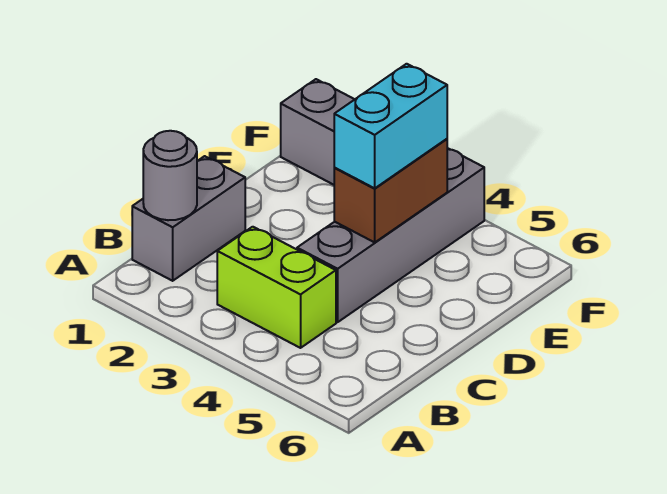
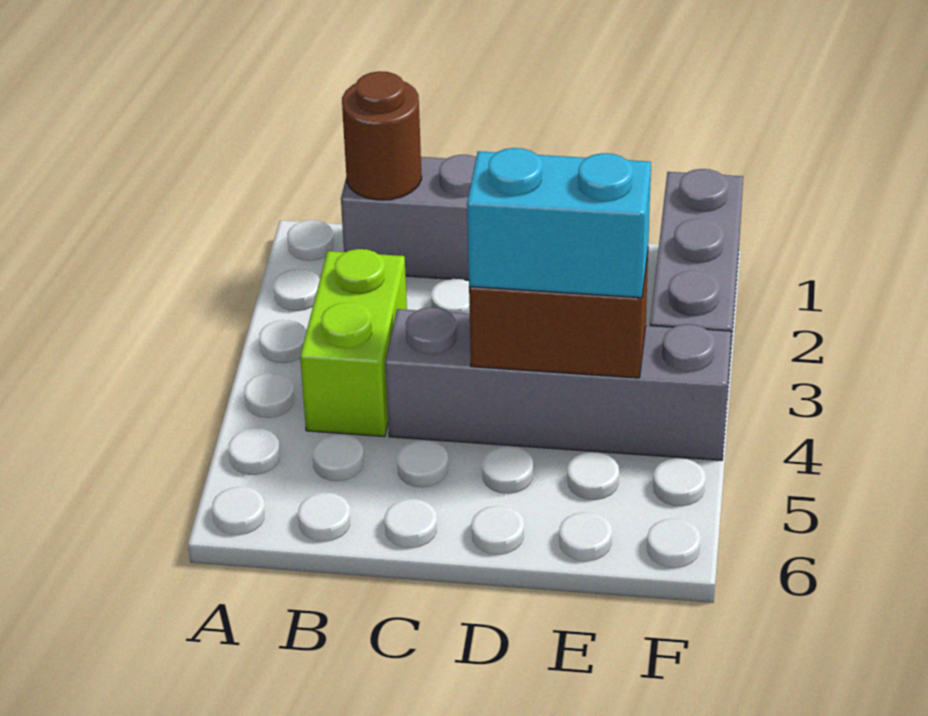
grey 1x1 round brick [143,131,197,220] -> brown 1x1 round brick [342,71,422,200]

